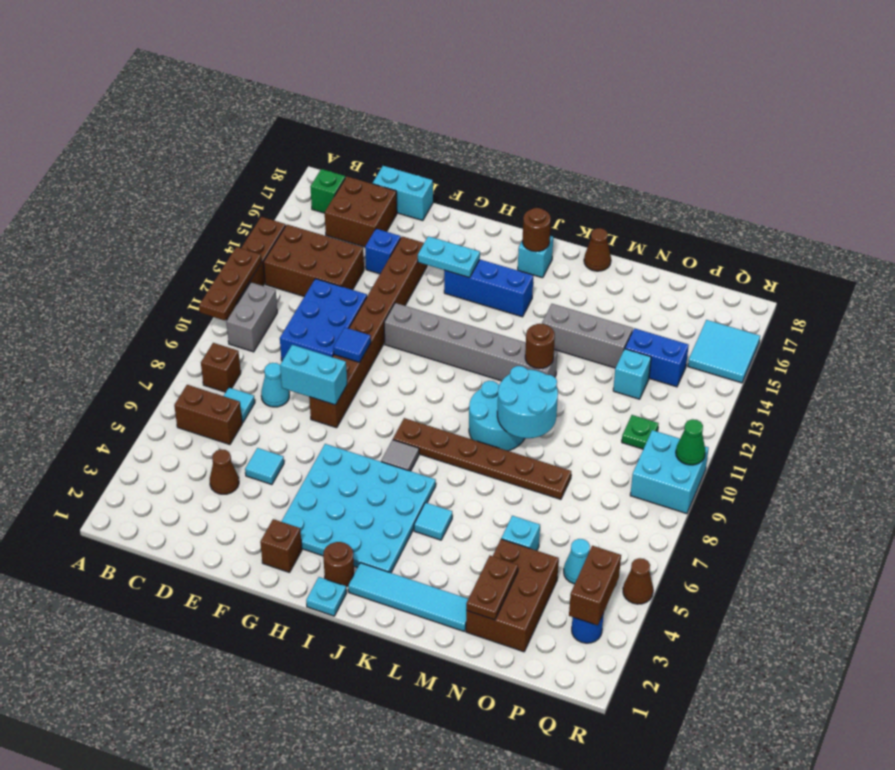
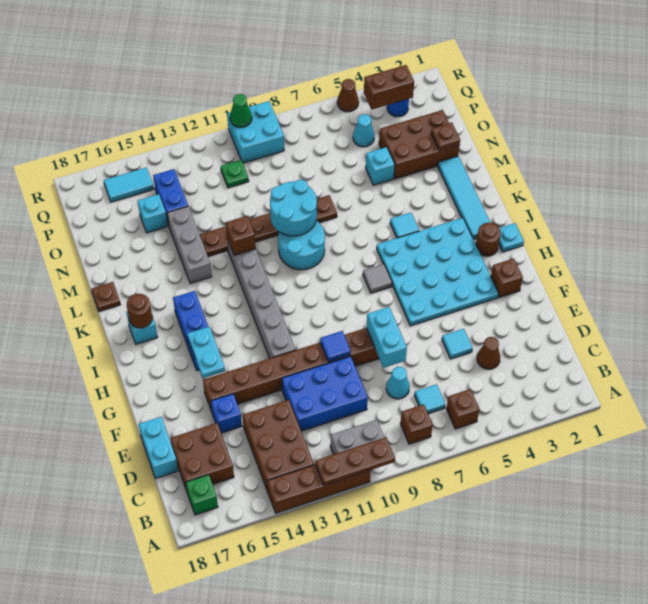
brown 1x2 brick [174,385,242,445] -> brown 1x1 brick [446,389,479,429]
brown 1x6 plate [393,418,571,499] -> brown 1x6 plate turned to [199,195,337,257]
brown 1x1 round brick [525,324,555,368] -> brown 1x1 brick [226,216,256,255]
brown 1x1 cone [584,228,611,271] -> brown 1x1 plate [92,282,120,311]
brown 1x2 plate [466,556,518,620] -> brown 1x1 plate [431,123,460,151]
cyan 1x1 brick [613,349,651,399] -> cyan 1x1 brick moved to [138,194,168,233]
cyan 2x2 tile [688,320,760,383] -> cyan 1x2 tile [104,168,154,202]

